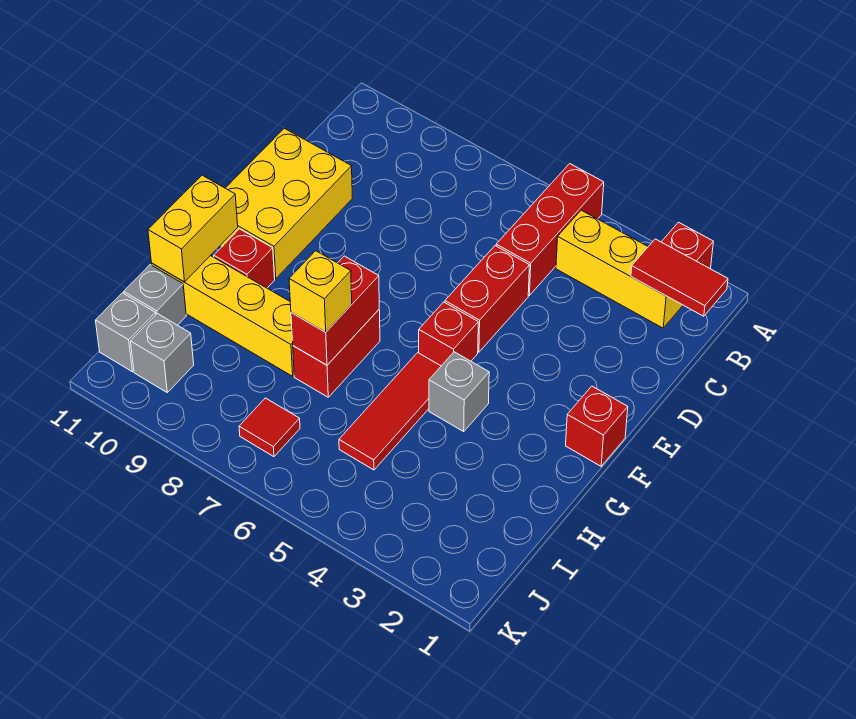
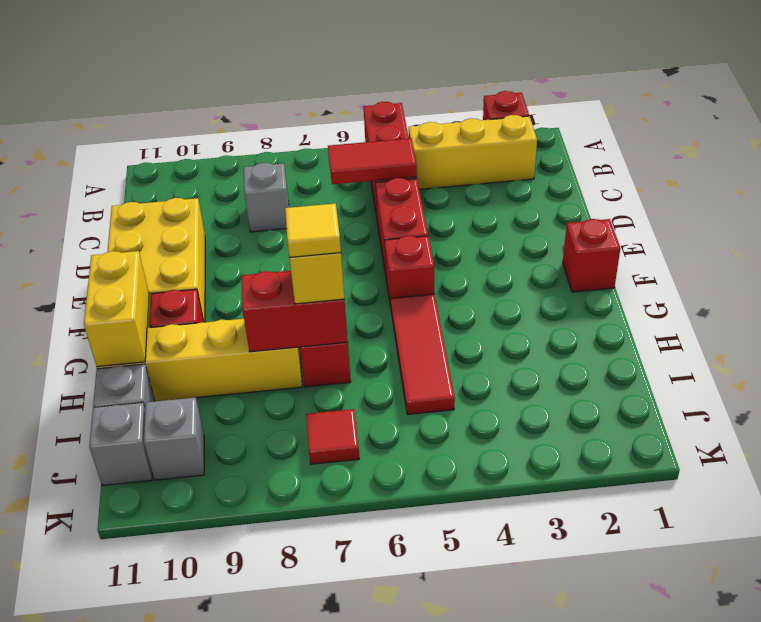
red 1x2 tile [631,239,728,316] -> red 1x2 tile moved to [328,138,417,184]
grey 1x1 brick [429,352,489,431] -> grey 1x1 brick moved to [244,163,289,232]
red 1x2 brick [291,256,379,365] -> red 1x2 brick turned to [242,271,348,352]
none -> yellow 1x1 tile [285,203,341,257]

